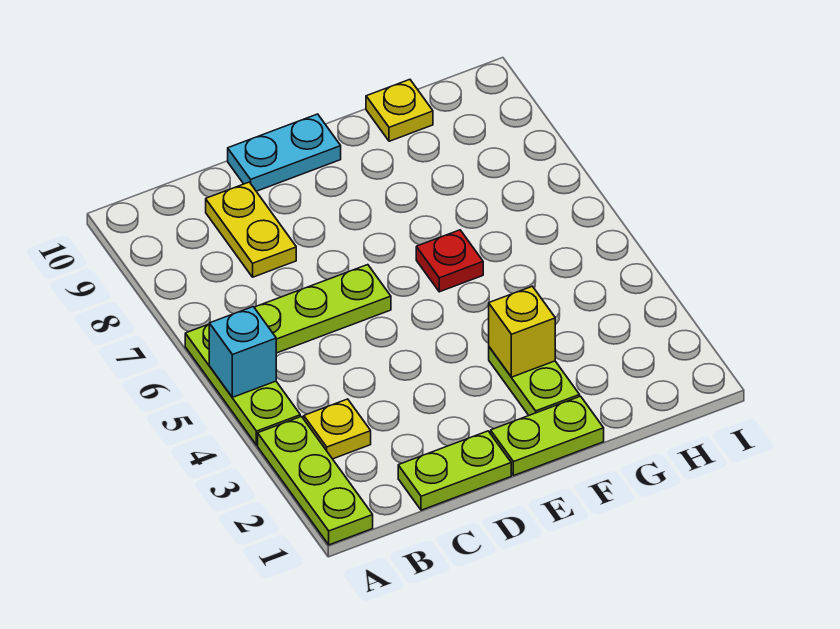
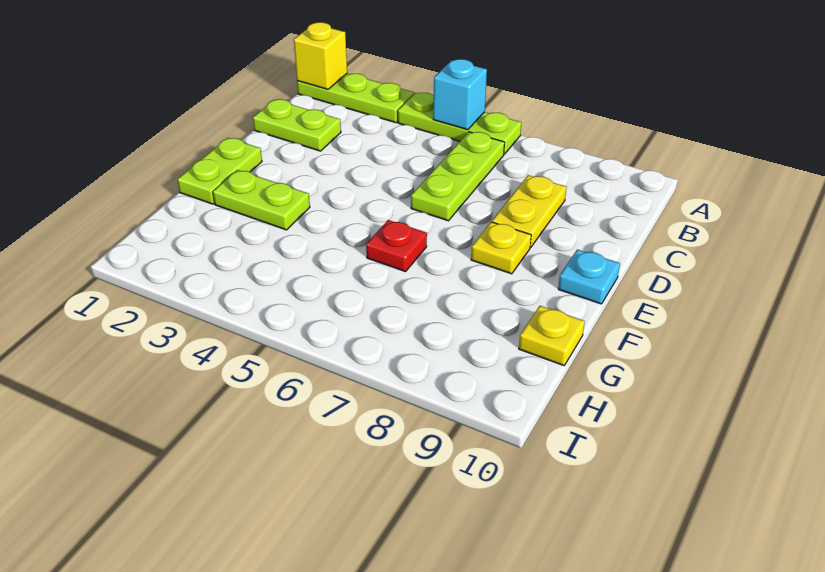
yellow 1x1 plate [304,399,371,459] -> yellow 1x1 plate moved to [471,222,531,274]
lime 1x2 plate [398,431,511,510] -> lime 1x2 plate turned to [253,99,341,151]
yellow 1x2 plate [206,182,296,277] -> yellow 1x2 plate turned to [492,175,566,247]
cyan 1x2 plate [228,114,341,191] -> cyan 1x1 plate [558,250,620,304]
yellow 1x1 brick [489,286,555,377] -> yellow 1x1 brick moved to [294,22,347,89]

